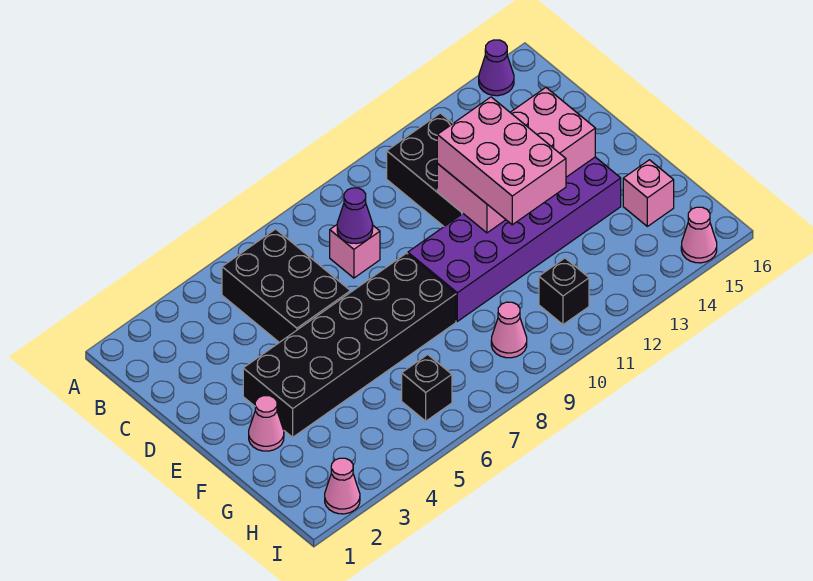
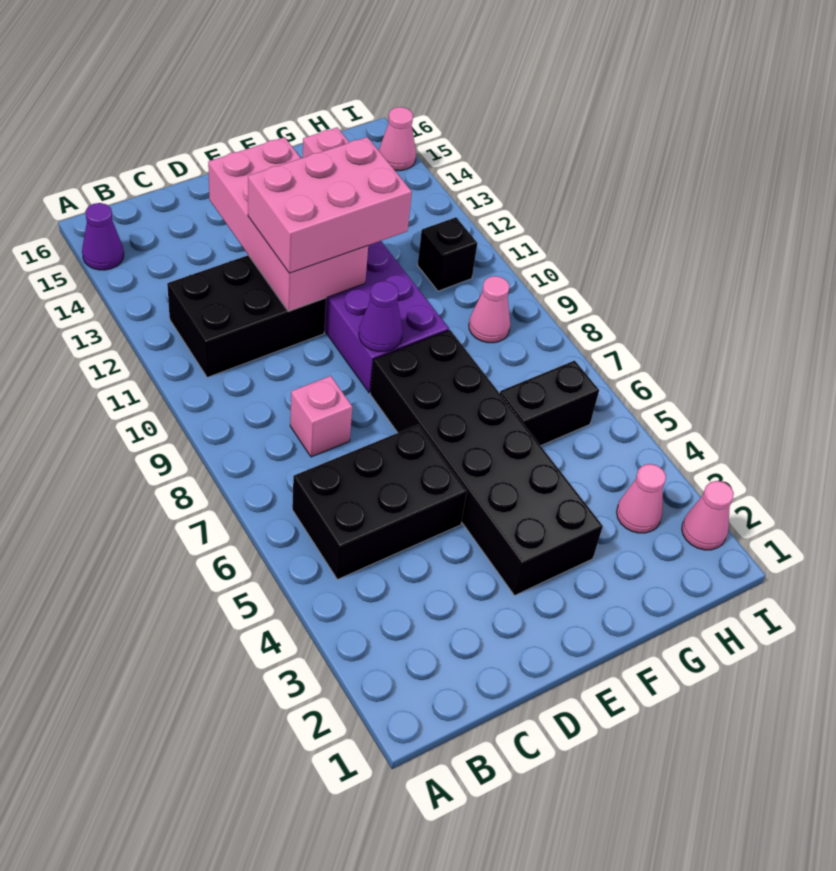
purple 1x1 cone [337,188,373,244] -> purple 1x1 cone moved to [359,281,403,352]
pink 1x1 cone [249,396,284,451] -> pink 1x1 cone moved to [617,464,666,533]
black 1x1 brick [402,355,452,421] -> black 1x2 brick [500,361,599,446]

